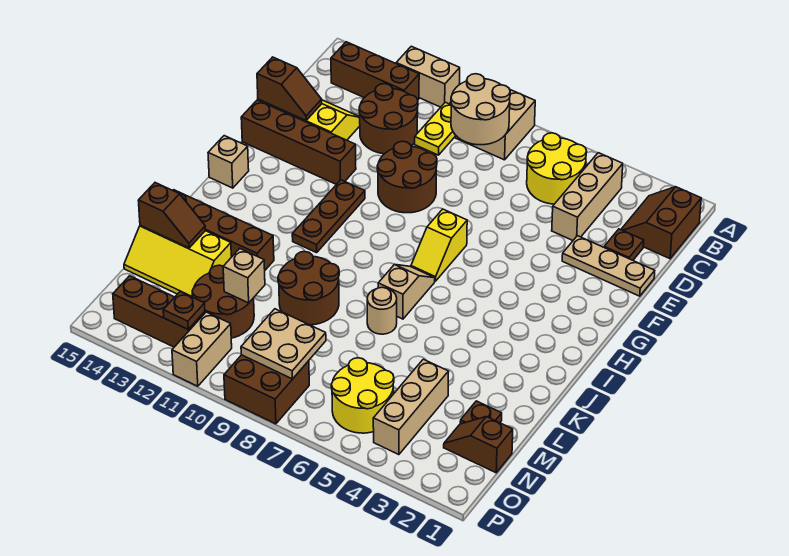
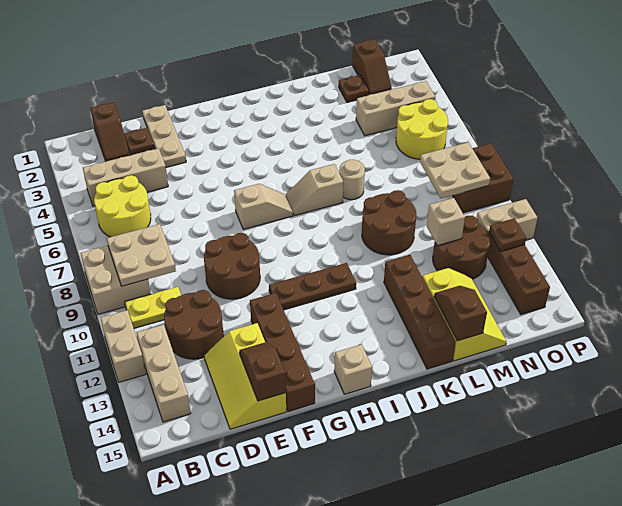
brown 2x2 slope [621,187,701,259] -> brown 1x2 slope [90,102,130,161]
tan 2x2 round brick [451,74,510,145] -> tan 2x2 plate [107,224,176,286]
brown 1x3 brick [331,42,419,100] -> tan 1x3 brick [136,325,191,422]
yellow 1x2 slope [411,209,467,281] -> tan 1x2 slope [234,184,293,229]

